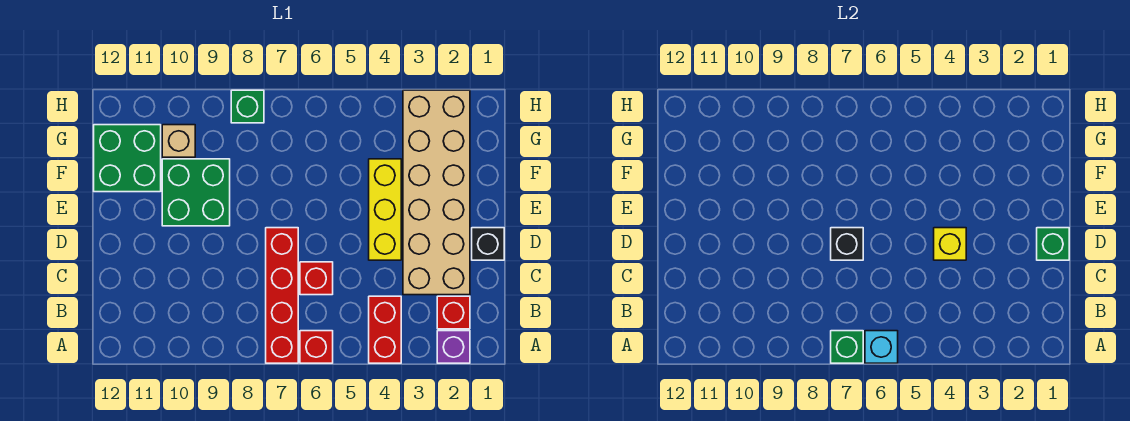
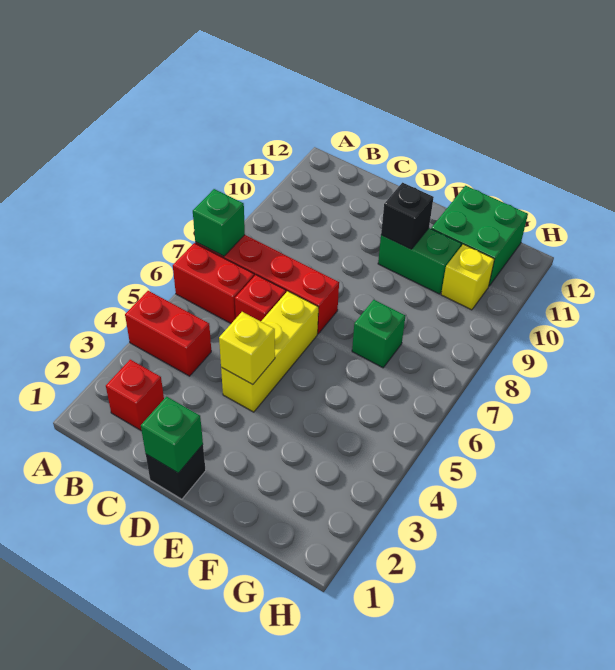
purple 1x1 brick [437,331,470,363] -> none
red 1x1 brick [300,331,333,363] -> red 1x2 brick [173,243,254,323]
cyan 1x1 brick [865,331,898,363] -> none
tan 2x6 brick [403,90,470,295] -> none
yellow 1x3 brick [369,159,401,260] -> yellow 1x3 brick turned to [221,291,319,412]
black 1x1 brick [831,228,863,260] -> black 1x1 brick moved to [381,183,434,249]
green 2x2 brick [162,159,230,226] -> green 1x2 brick [378,228,461,294]
tan 1x1 brick [162,125,195,157] -> yellow 1x1 brick [441,244,494,310]
green 1x1 brick [231,90,264,123] -> green 1x1 brick moved to [352,300,405,368]

